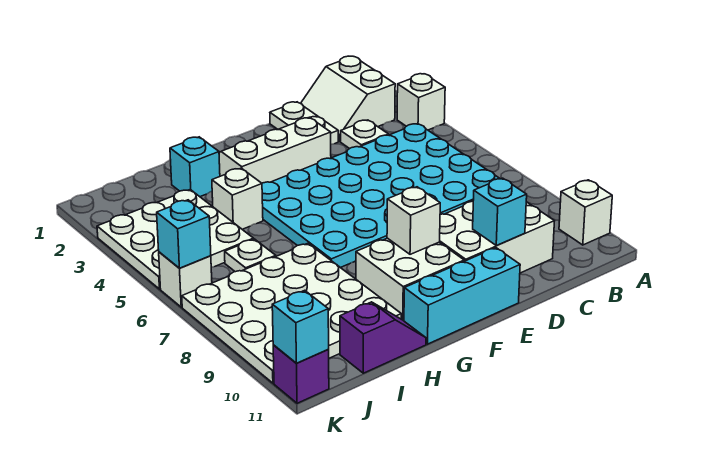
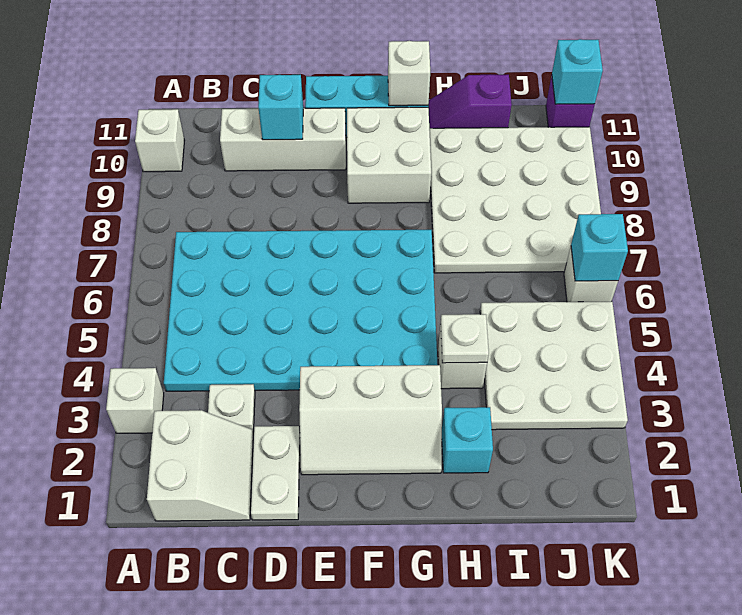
white 2x3 brick [440,201,554,273] -> white 1x3 brick [220,108,346,171]
white 1x1 brick [387,187,440,254] -> white 1x1 brick moved to [388,41,430,106]
white 1x1 plate [225,239,276,272] -> white 1x1 plate moved to [440,314,489,363]

